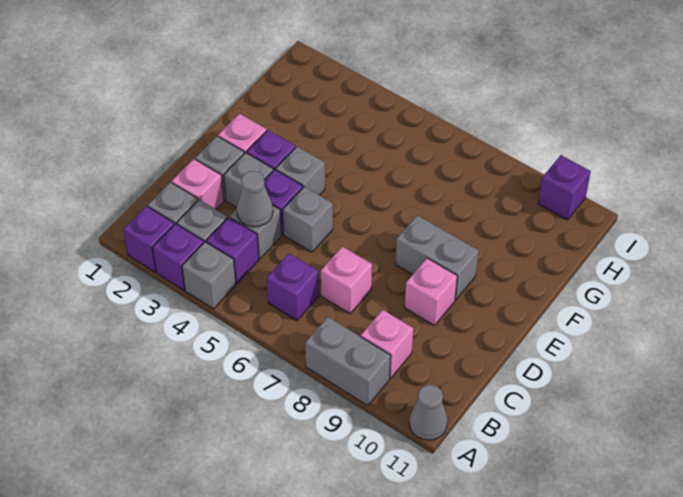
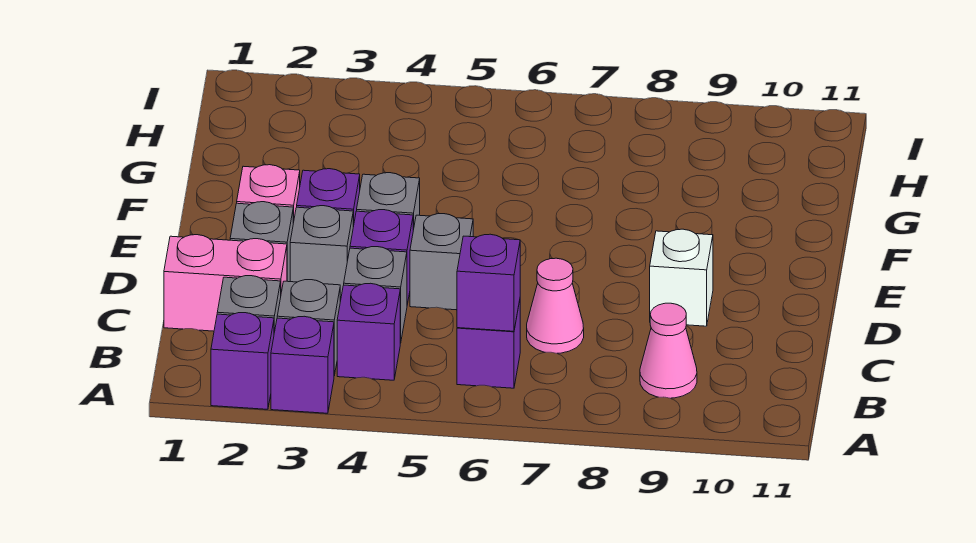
grey 1x1 brick [182,242,236,309] -> none
grey 1x2 brick [305,317,391,406] -> none
grey 1x1 cone [409,385,448,440] -> none
pink 1x1 brick [361,310,413,378] -> pink 1x1 cone [640,303,697,398]
pink 1x1 brick [172,159,224,209] -> pink 1x2 brick [164,235,287,331]
grey 1x1 cone [237,171,273,227] -> none
pink 1x1 brick [321,247,372,314] -> pink 1x1 cone [527,258,584,353]
pink 1x1 brick [405,258,457,325] -> white 1x1 brick [650,229,713,326]
grey 1x2 brick [395,215,479,300] -> none
purple 1x1 brick [538,155,591,220] -> purple 1x1 brick moved to [457,234,520,331]

